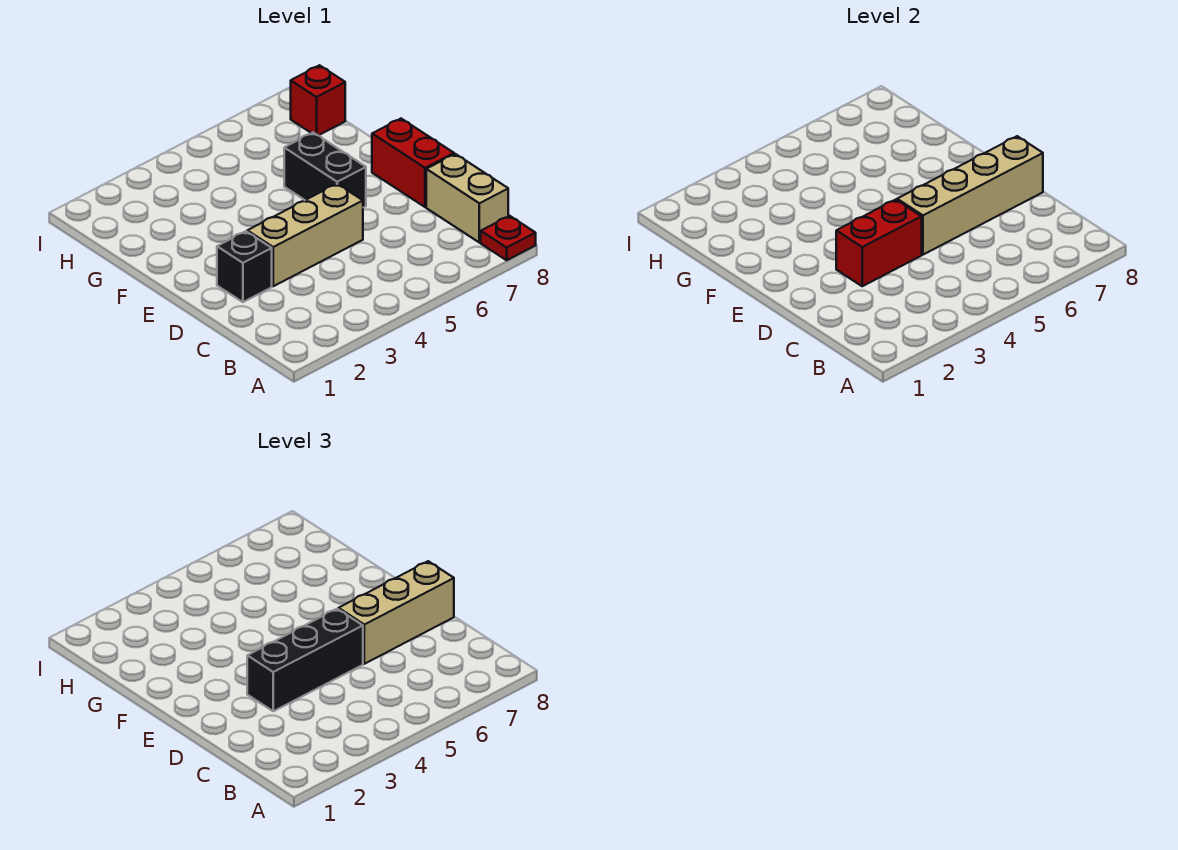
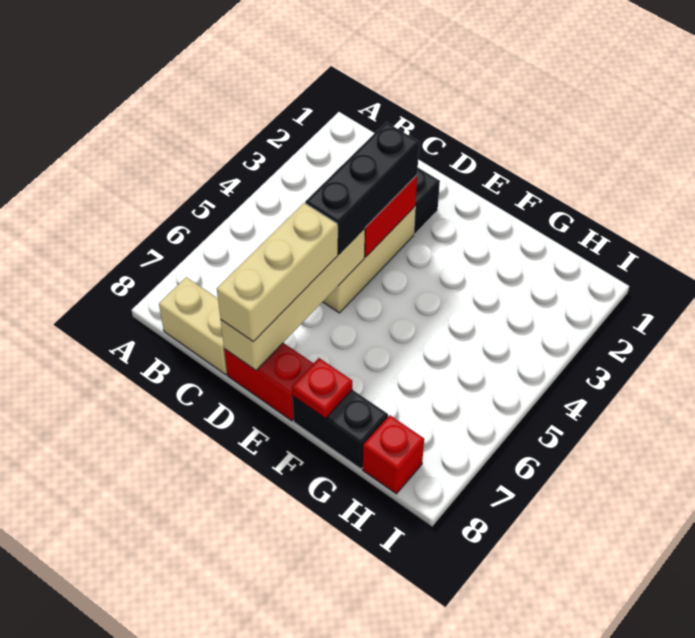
red 1x1 plate [481,216,536,260] -> red 1x1 plate moved to [292,358,352,419]
black 1x2 brick [284,133,366,208] -> black 1x2 brick moved to [292,390,388,469]

